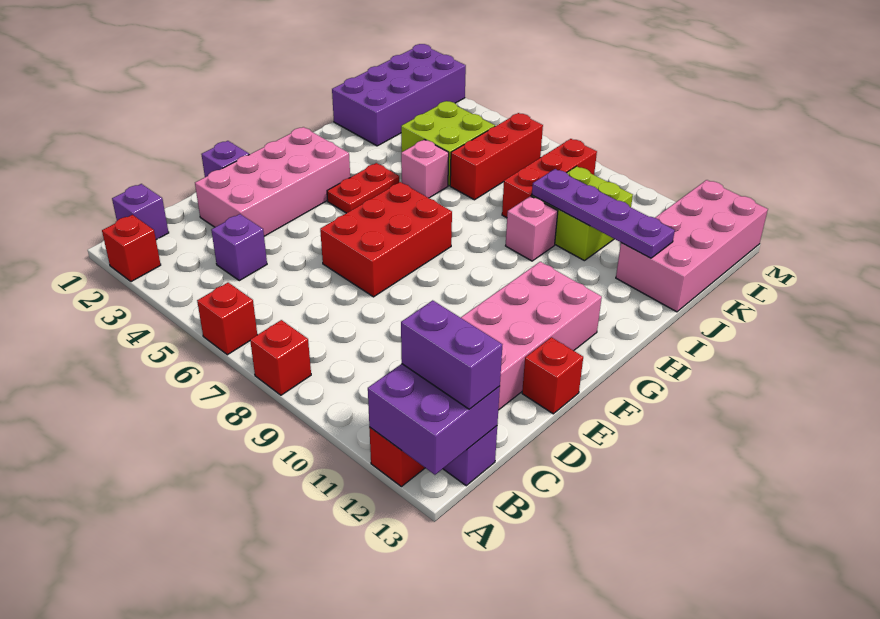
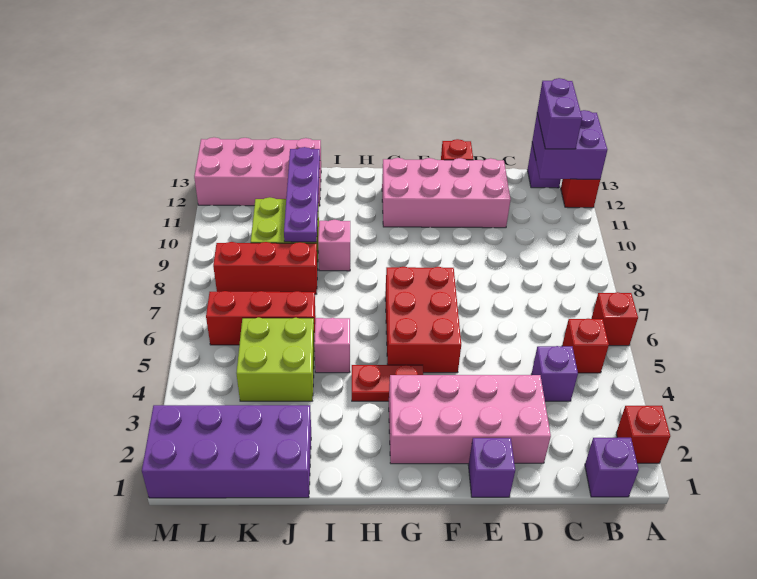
red 1x1 brick [250,320,311,395] -> red 1x1 brick moved to [562,319,609,373]
red 2x3 brick [320,182,452,297] -> red 2x3 brick turned to [385,267,461,373]

